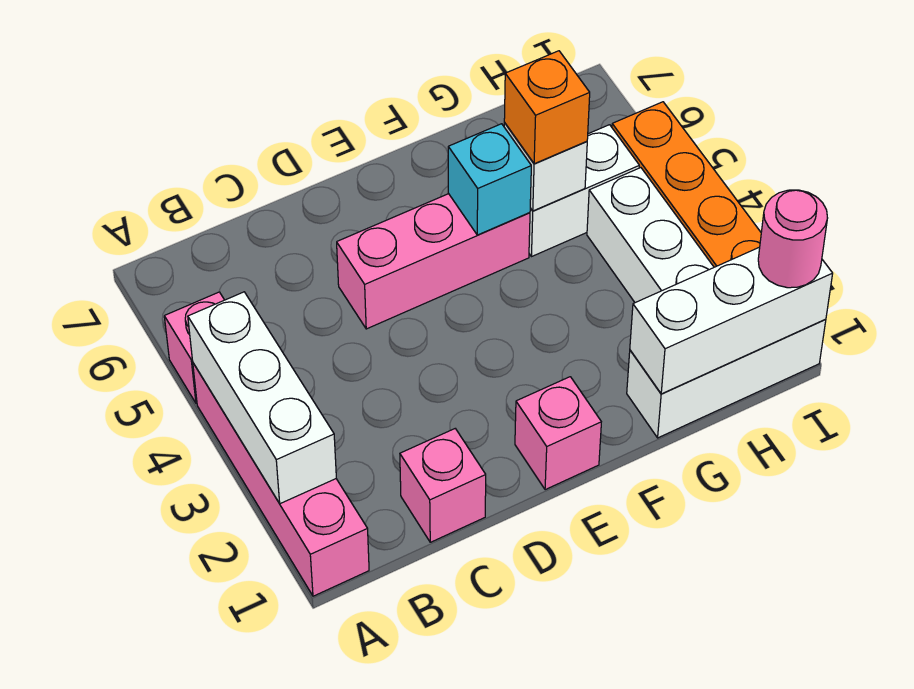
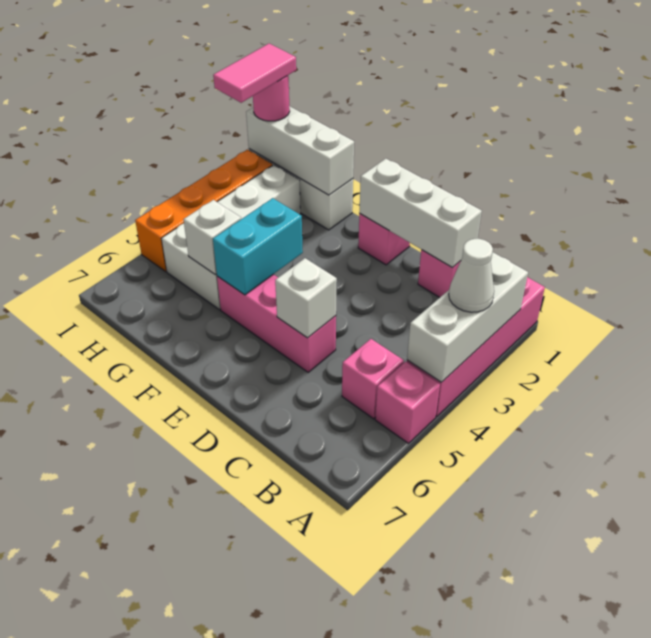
none -> white 1x1 cone [449,239,494,312]
none -> pink 1x1 brick [342,339,404,419]
none -> white 1x3 brick [359,159,482,268]
none -> white 1x1 brick [275,258,337,338]
cyan 1x1 brick [448,124,531,235] -> cyan 1x2 brick [213,198,303,295]
orange 1x1 brick [504,51,590,164] -> none
none -> pink 1x2 tile [213,44,296,103]

